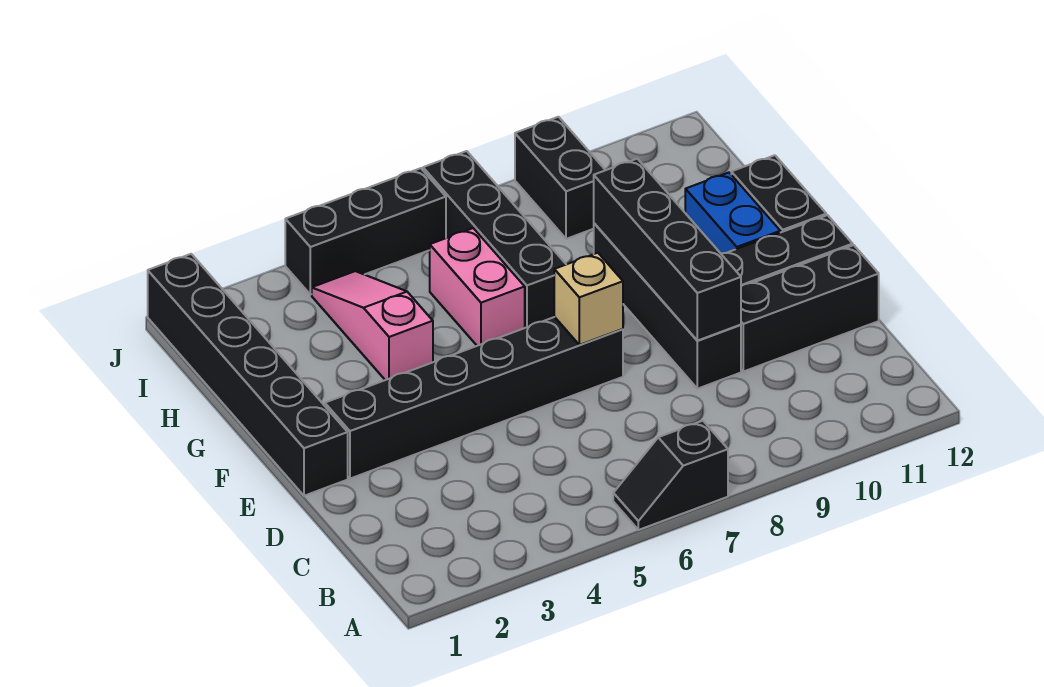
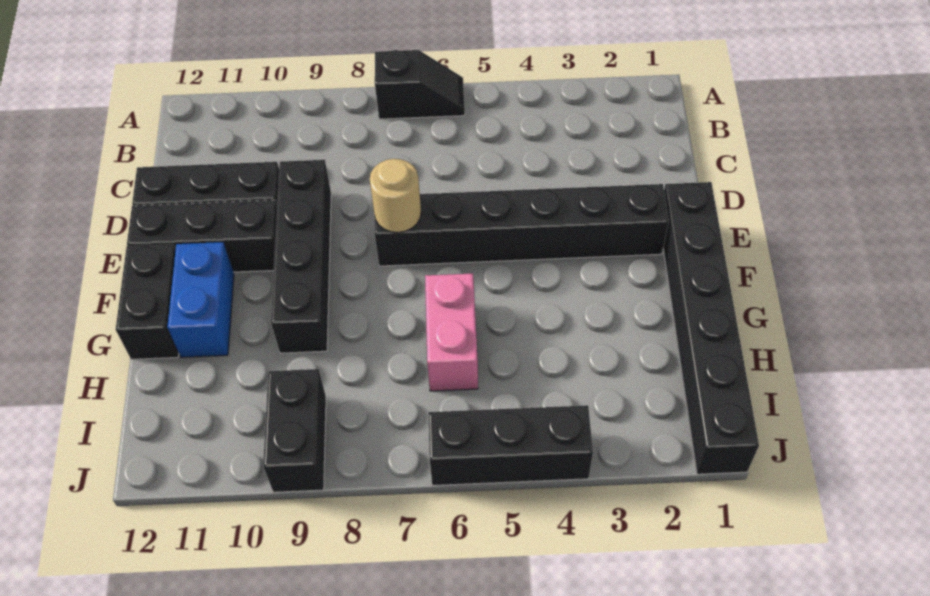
black 1x4 brick [594,159,741,341] -> none
tan 1x1 brick [554,253,623,345] -> tan 1x1 round brick [370,159,421,233]
pink 1x3 slope [312,271,433,380] -> none
black 1x4 brick [423,151,566,328] -> none

